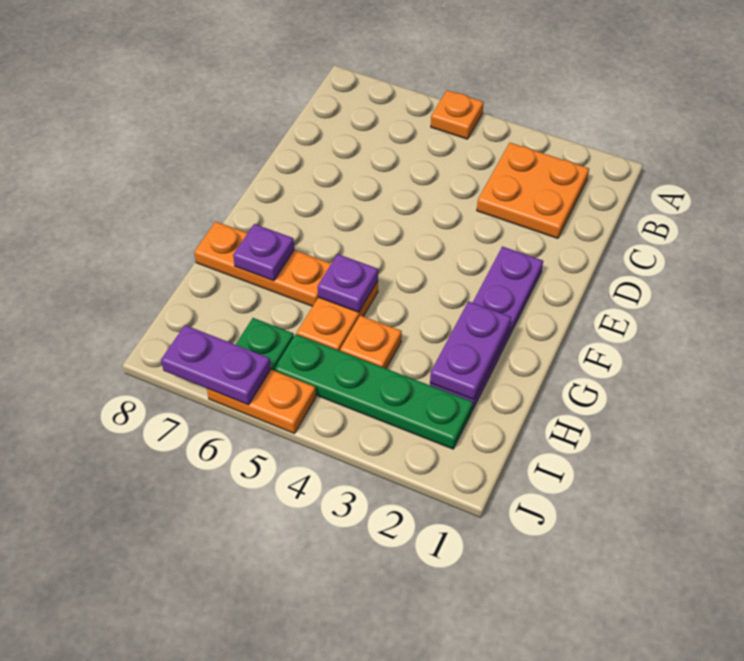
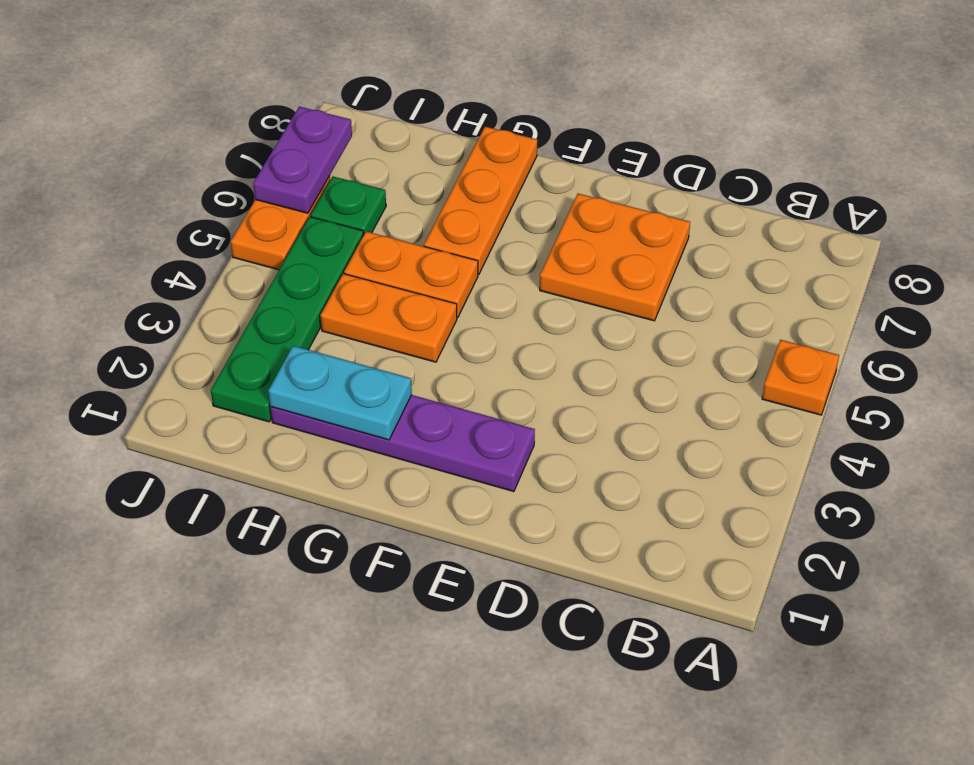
orange 2x2 plate [477,143,589,238] -> orange 2x2 plate moved to [540,194,690,321]
purple 1x2 plate [430,301,511,400] -> cyan 1x2 plate [268,346,412,440]
purple 1x1 plate [318,254,378,312] -> none
purple 1x1 plate [233,224,294,281] -> none
orange 1x1 plate [340,315,402,368] -> orange 1x2 plate [320,274,457,362]

